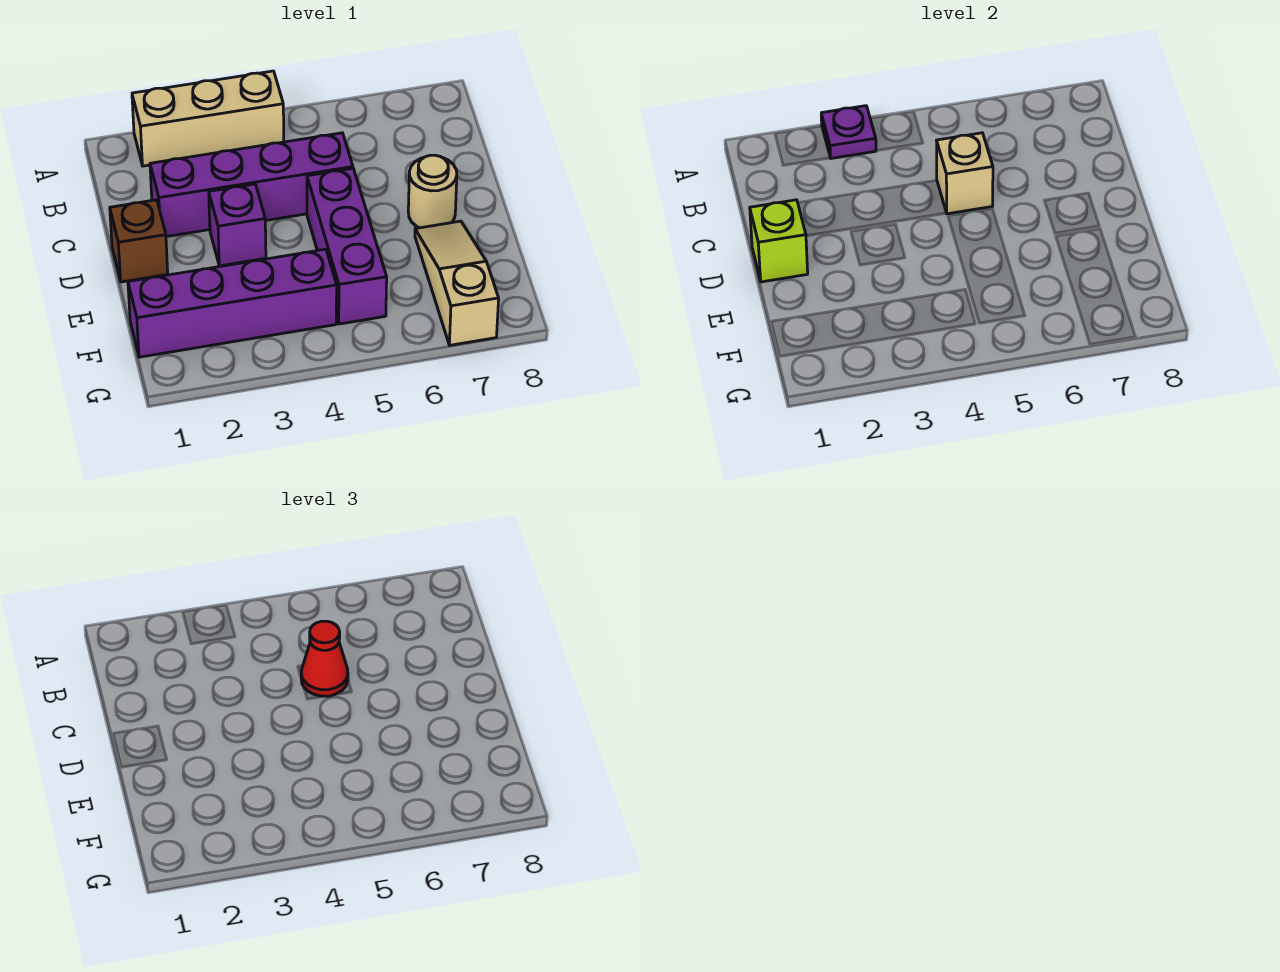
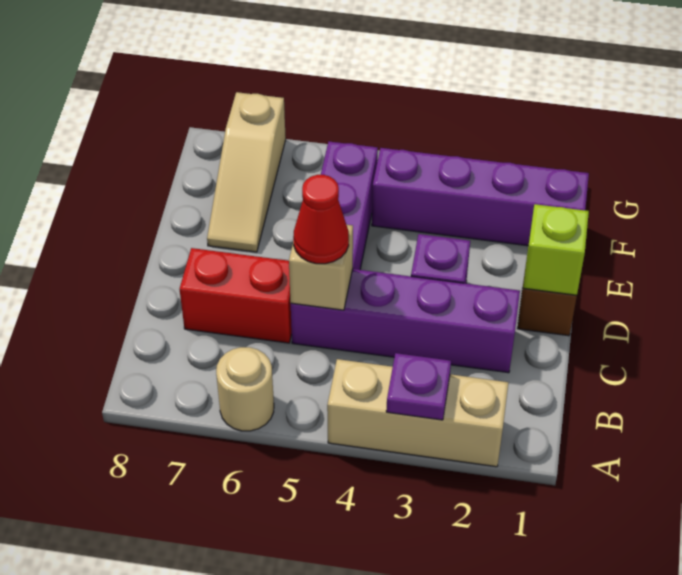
none -> red 1x2 brick [180,248,292,343]
tan 1x1 round brick [408,155,457,228] -> tan 1x1 round brick moved to [216,347,274,431]

